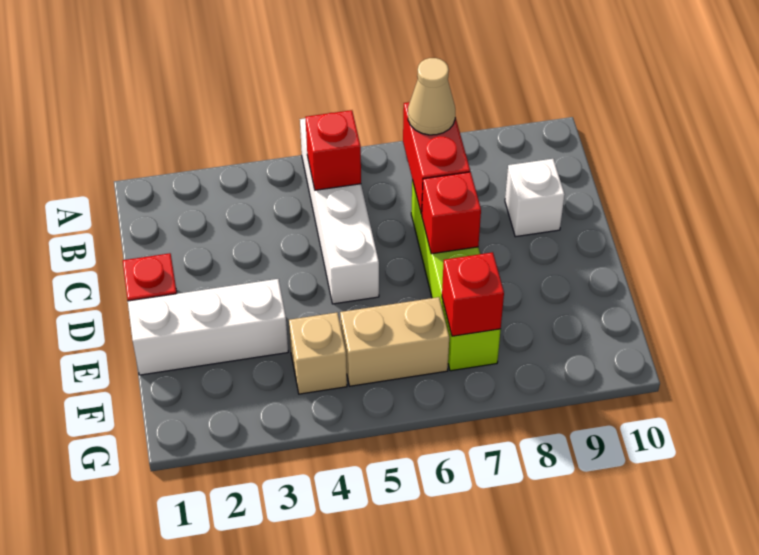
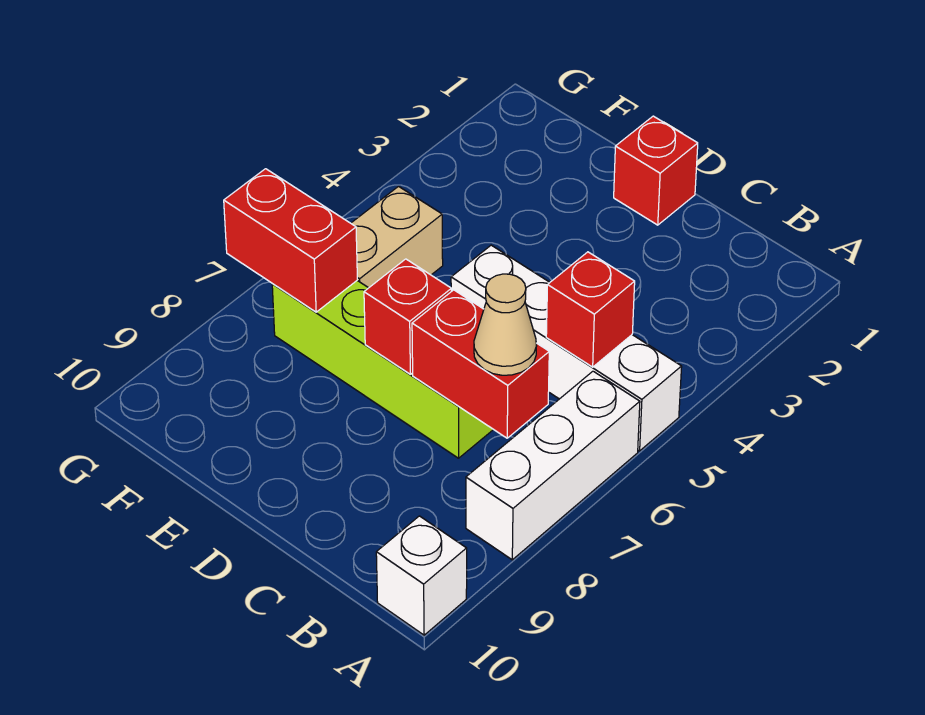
white 1x1 brick [505,159,565,237] -> white 1x1 brick moved to [376,516,467,635]
white 1x3 brick [128,279,288,375] -> white 1x3 brick moved to [466,371,640,560]
tan 1x1 brick [289,313,347,394] -> none
red 1x1 brick [442,252,504,336] -> red 1x2 brick [224,169,357,312]

